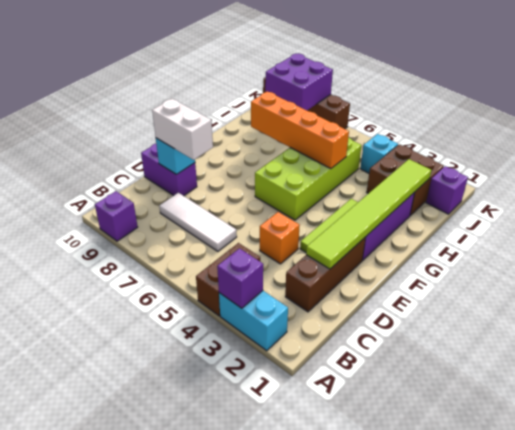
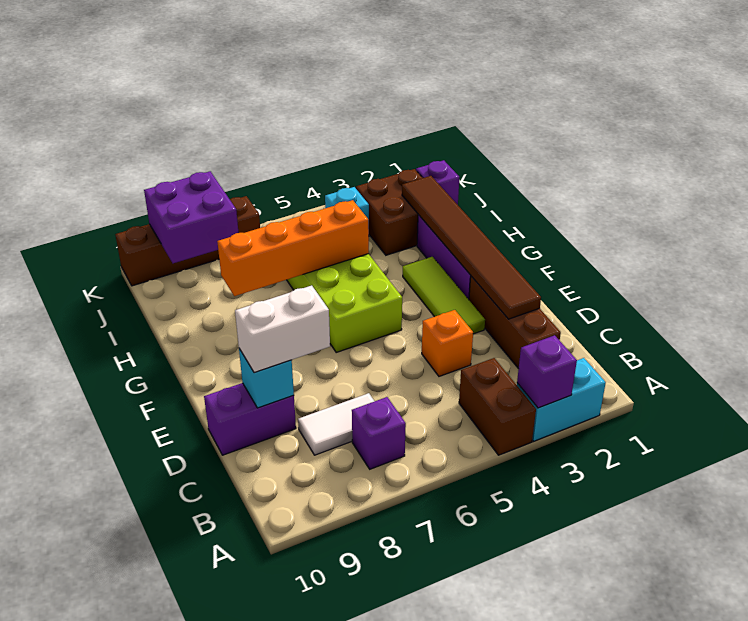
purple 1x1 brick [95,191,138,241] -> purple 1x1 brick moved to [352,397,406,469]
white 1x3 tile [159,193,237,251] -> white 1x2 tile [298,393,374,455]
lime 1x6 tile [306,159,431,269] -> brown 1x6 tile [402,176,541,319]

